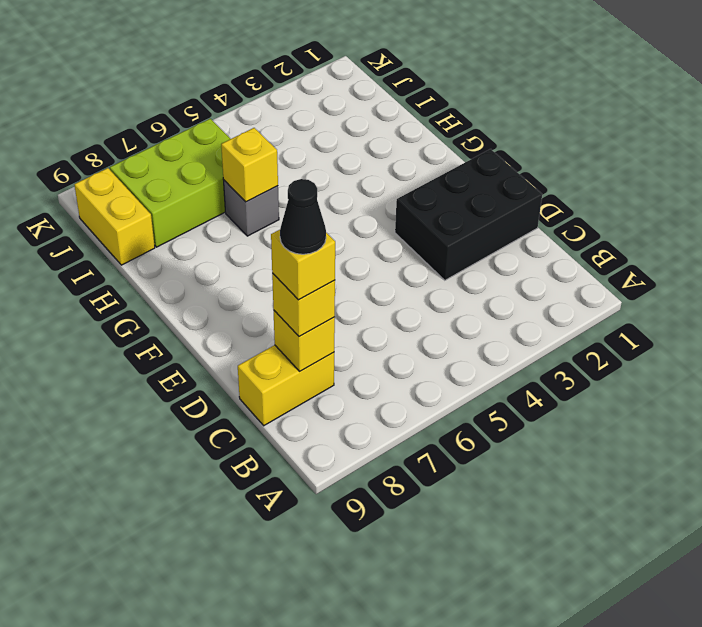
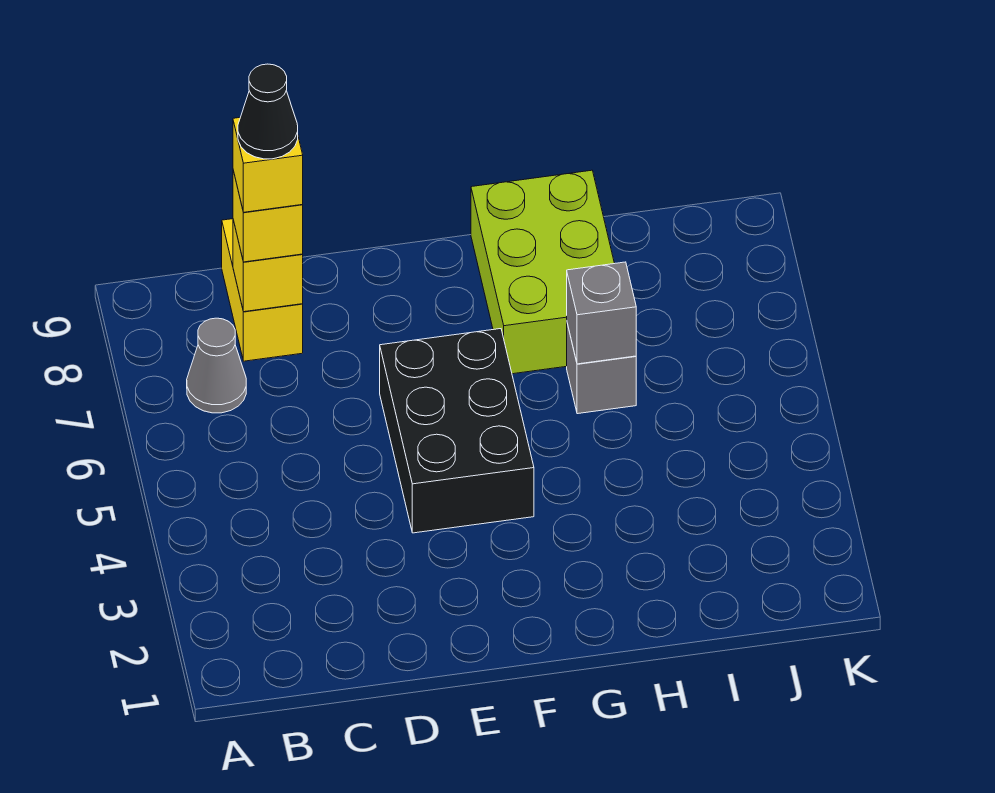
none -> grey 1x1 cone [187,318,246,413]
black 2x3 brick [395,149,542,280] -> black 2x3 brick moved to [380,329,534,533]
yellow 1x1 brick [221,128,278,202] -> grey 1x1 brick [567,262,636,364]
lime 2x3 brick [110,119,230,247] -> lime 2x3 brick moved to [471,170,615,374]
yellow 1x2 brick [74,168,155,265] -> none

